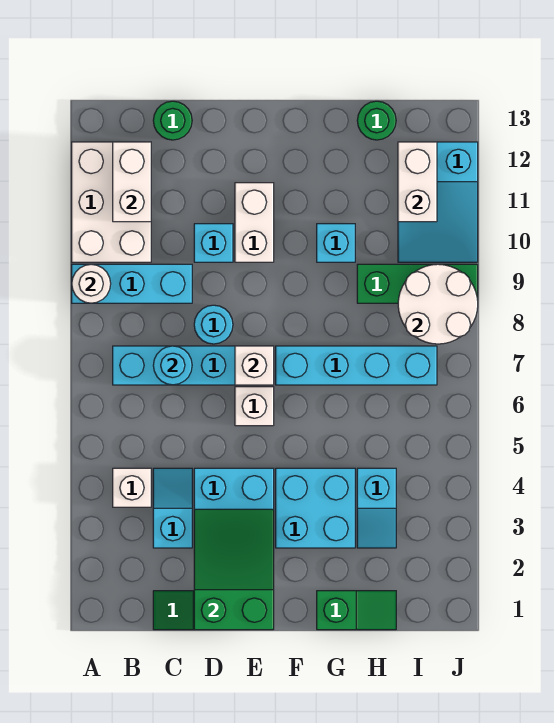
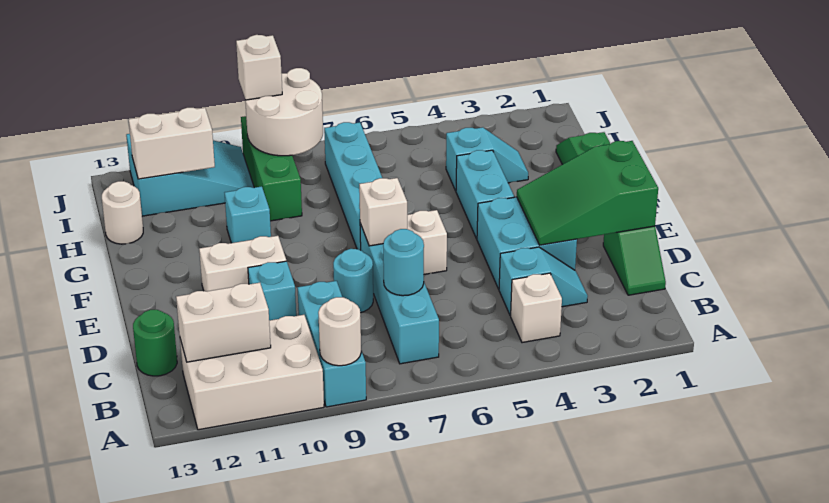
cyan 1x2 slope [153,468,192,548] -> cyan 1x2 slope turned to [499,247,588,316]
cyan 2x2 brick [276,468,355,548] -> cyan 1x2 brick [456,150,514,239]
green 1x1 round brick [357,101,396,140] -> white 1x1 round brick [102,181,143,244]
none -> white 1x1 brick [236,35,282,100]

